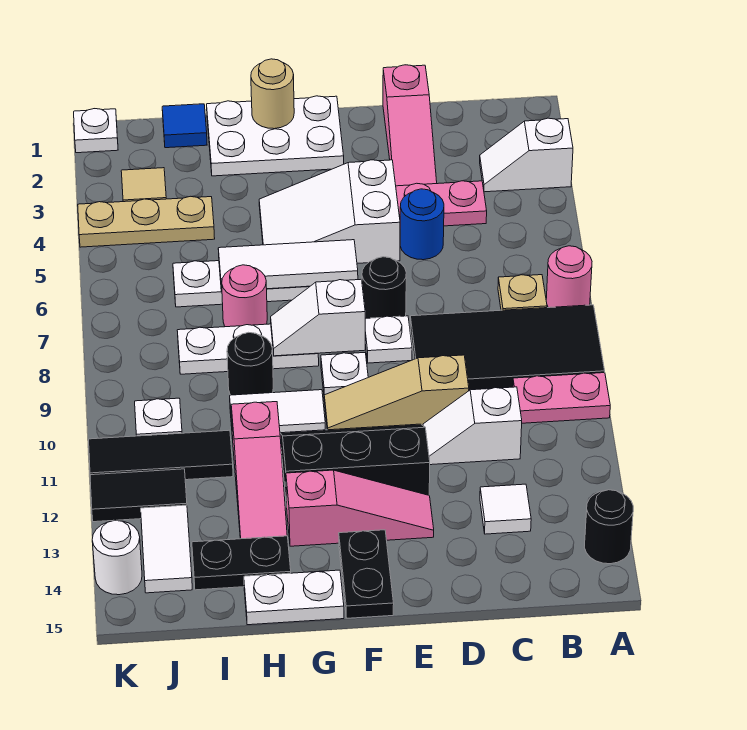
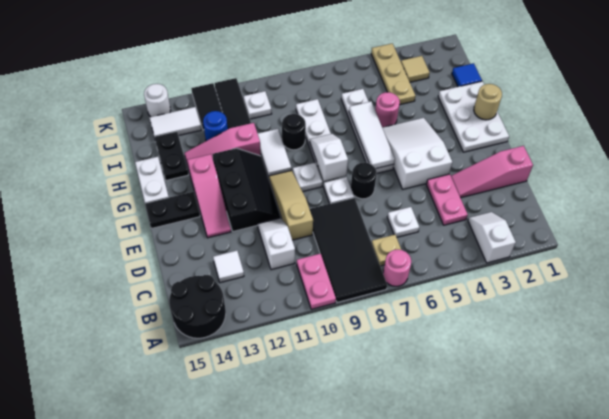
black 1x1 round brick [584,490,633,564] -> black 2x2 round brick [169,275,226,338]
blue 1x1 round brick [400,189,444,260] -> blue 1x1 round brick moved to [203,111,228,141]
pink 1x1 round brick [222,265,267,327] -> pink 1x1 round brick moved to [375,92,400,127]
white 1x1 plate [74,109,118,153] -> white 1x1 plate moved to [387,207,419,237]

